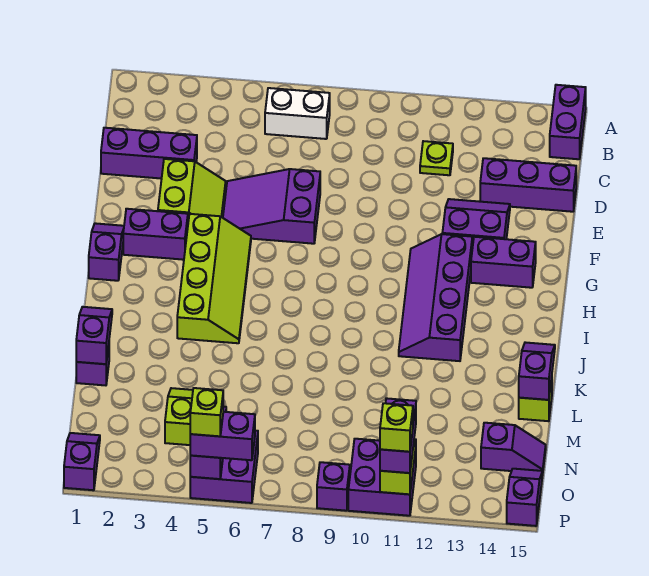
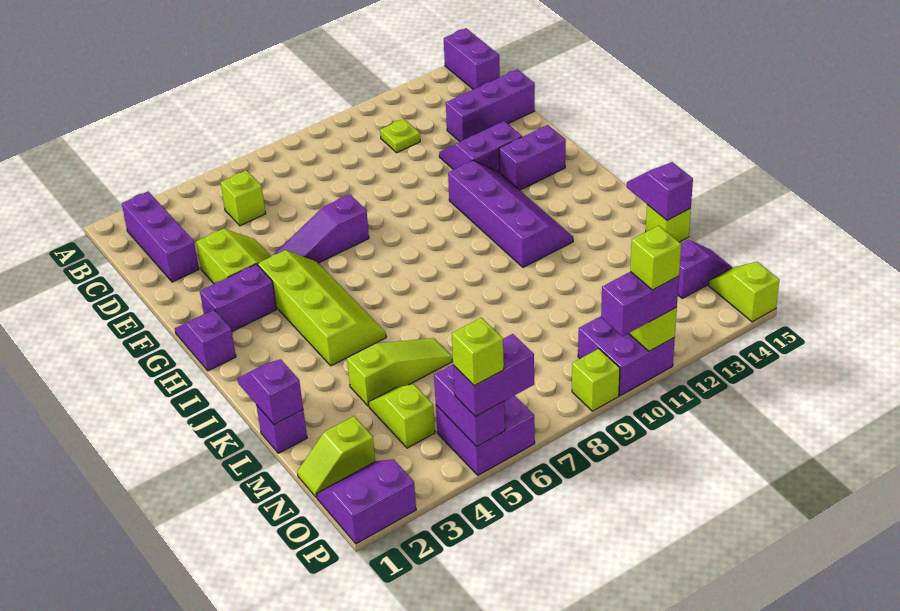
white 1x2 brick [265,88,330,139] -> none
none -> lime 1x1 brick [221,170,266,226]
purple 1x3 brick [101,128,197,179] -> purple 1x3 brick turned to [122,191,199,282]
purple 2x3 slope [223,169,320,244] -> purple 1x3 slope [273,194,369,263]
purple 2x4 slope [399,234,472,361] -> purple 2x4 slope turned to [448,161,573,267]
none -> lime 1x3 slope [347,338,452,406]
none -> lime 1x2 slope [297,416,375,498]
purple 1x2 slope [64,433,100,490] -> purple 2x2 slope [316,459,416,544]
purple 1x2 brick [380,398,416,473] -> purple 1x2 brick turned to [601,272,679,336]
purple 1x2 slope [507,469,543,526] -> lime 1x2 slope [709,262,780,322]
purple 1x1 brick [317,462,350,511] -> lime 1x1 brick [572,349,620,411]

